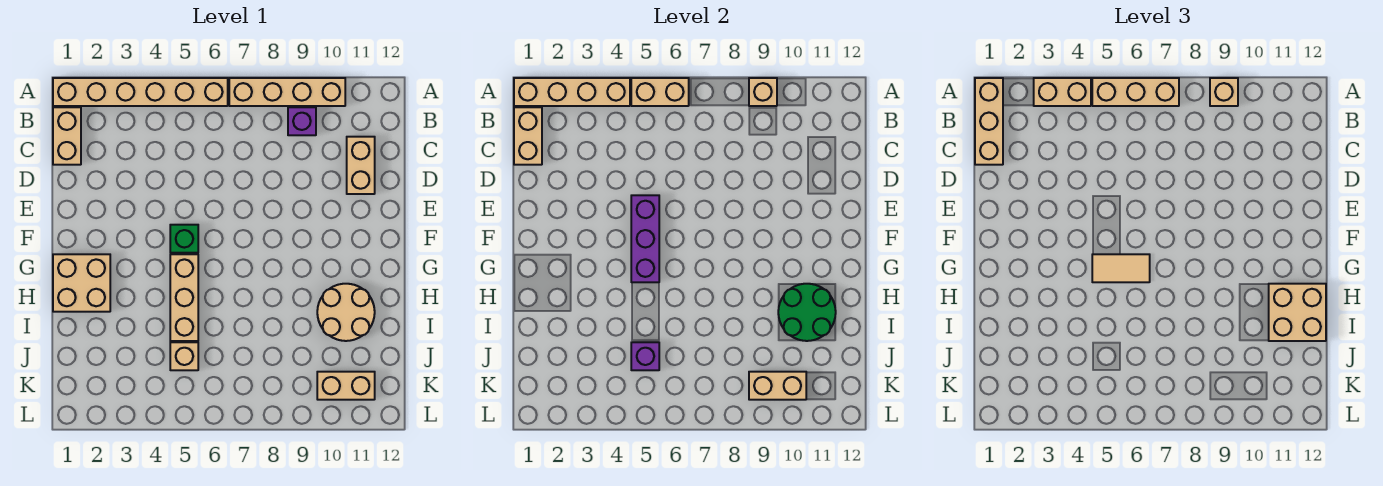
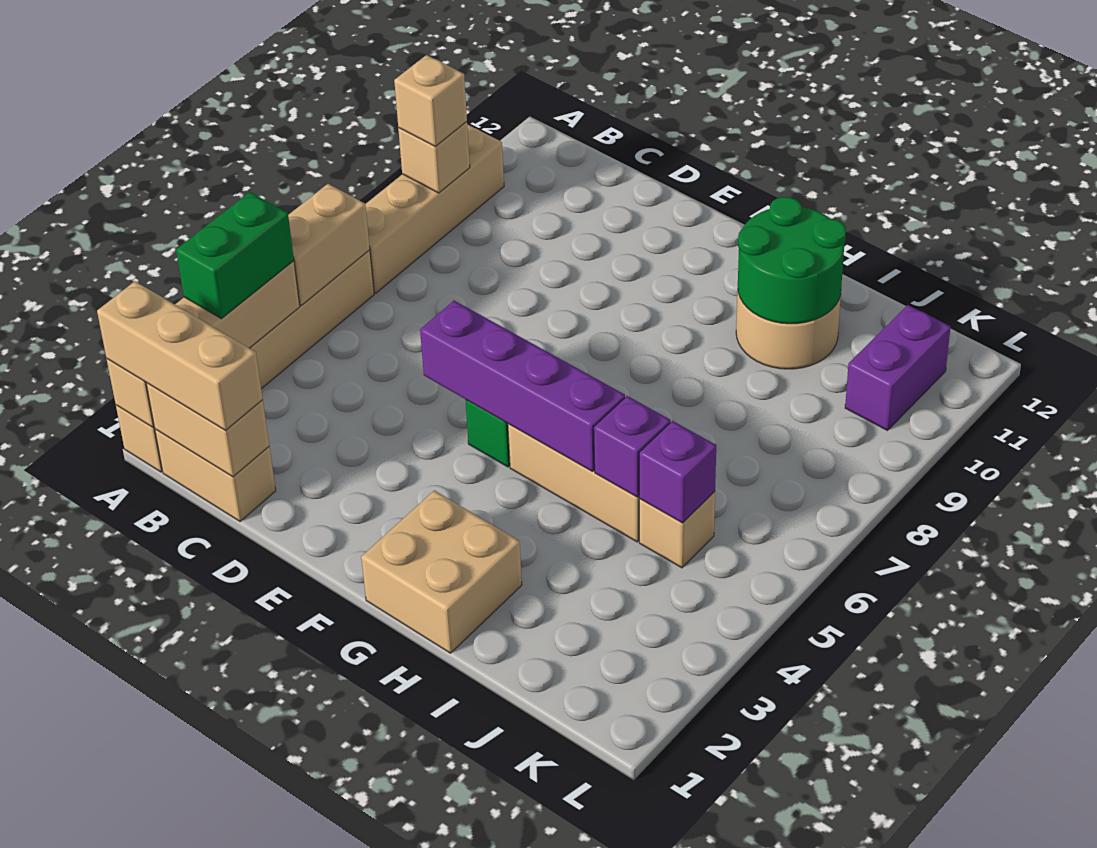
tan 1x2 brick [1034,78,1091,106] -> green 1x2 brick [176,192,294,319]
tan 1x3 brick [1092,78,1179,106] -> none
purple 1x1 brick [288,107,316,135] -> purple 1x1 brick moved to [594,396,670,497]
tan 1x2 brick [347,137,375,194] -> none
purple 1x3 brick [631,195,659,282] -> purple 1x4 brick [420,301,625,472]
tan 1x2 tile [1092,254,1150,282] -> none
tan 2x2 brick [1269,284,1326,341] -> none
tan 1x2 brick [749,372,806,400] -> none
tan 1x2 brick [317,372,375,400] -> purple 1x2 brick [845,305,951,431]

